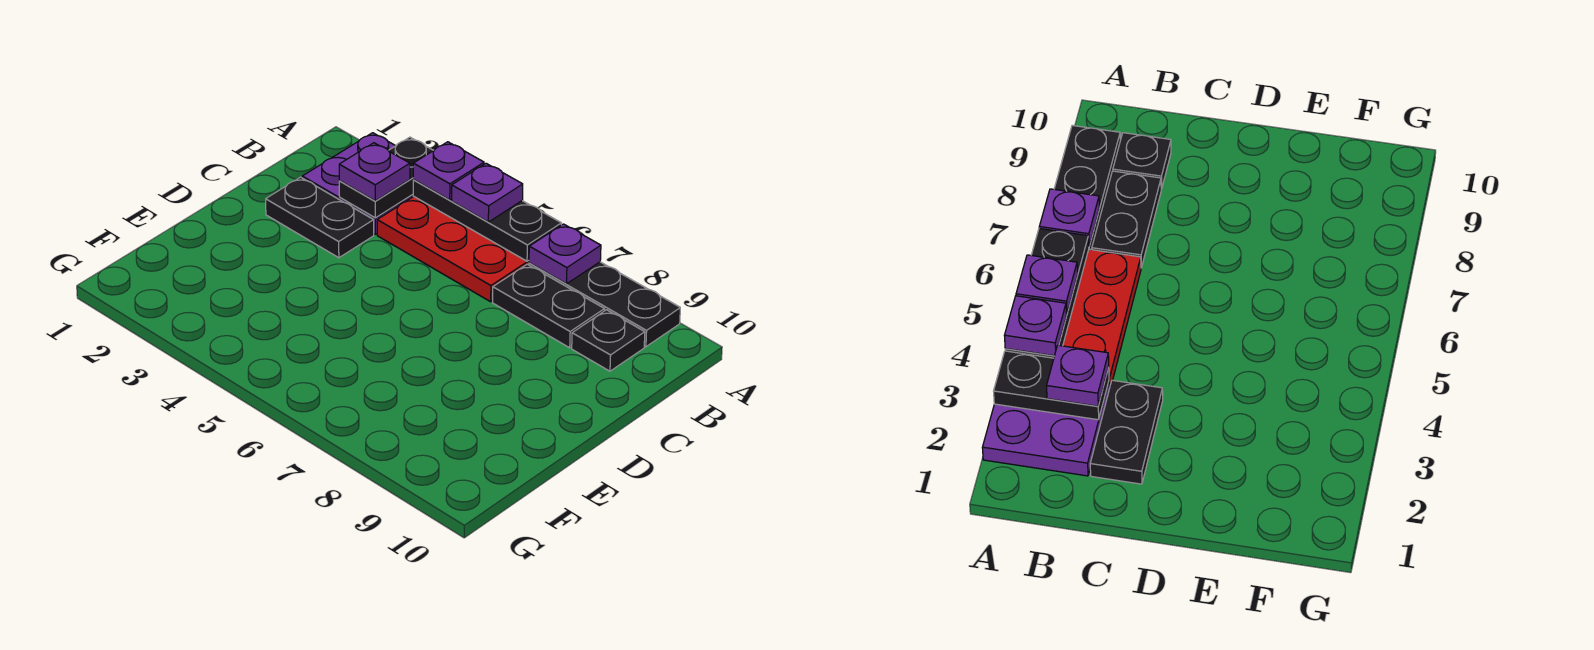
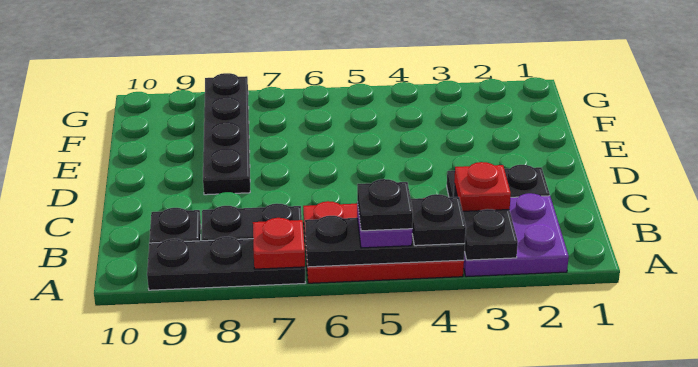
purple 1x1 plate [413,142,484,200] -> black 1x1 plate [411,194,466,246]
none -> black 1x1 plate [357,179,413,231]
purple 1x1 plate [529,224,601,284] -> red 1x1 plate [253,218,305,269]
purple 1x1 plate [339,143,410,201] -> red 1x1 plate [454,162,511,211]
none -> black 1x4 plate [203,73,250,195]

